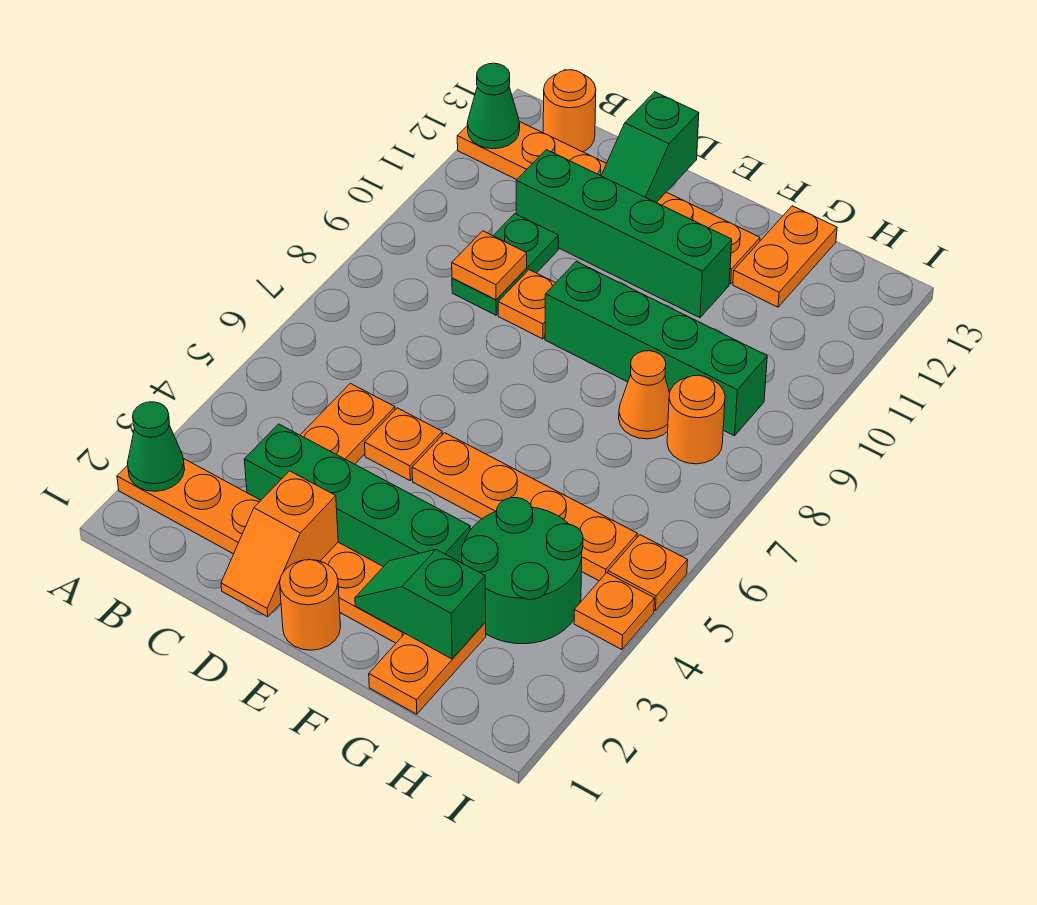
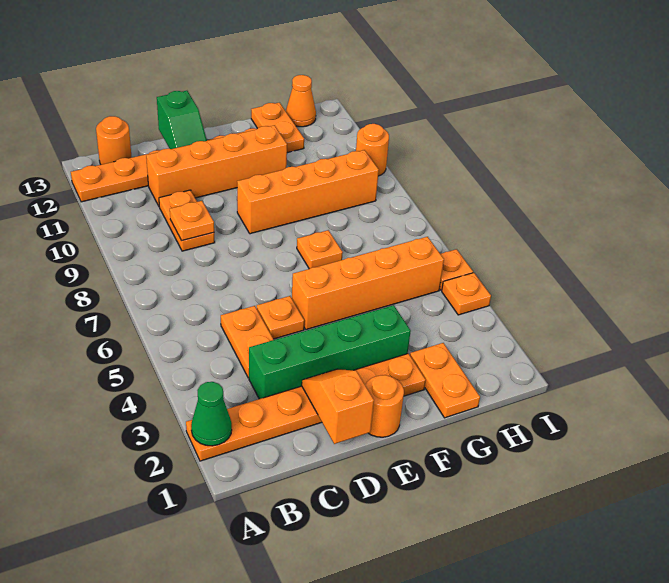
green 1x1 cone [467,63,520,149] -> none
green 1x2 plate [452,214,558,315] -> orange 1x2 plate [159,190,215,251]
green 1x4 brick [516,150,732,318] -> orange 1x4 brick [146,125,287,206]
orange 1x2 slope [221,471,338,617] -> orange 1x2 slope turned to [302,369,374,444]
orange 1x1 plate [498,270,555,339] -> orange 1x1 plate moved to [297,230,343,269]
orange 1x4 plate [412,433,637,581] -> orange 1x4 brick [292,237,444,330]
green 1x4 brick [545,261,767,436] -> orange 1x4 brick [237,150,379,234]
green 1x2 slope [355,549,486,659] -> none
green 2x2 round brick [461,498,583,644] -> none
orange 1x1 cone [619,351,670,439] -> orange 1x1 cone moved to [286,75,316,127]
orange 1x1 round brick [667,375,725,464] -> orange 1x1 round brick moved to [356,124,389,176]

